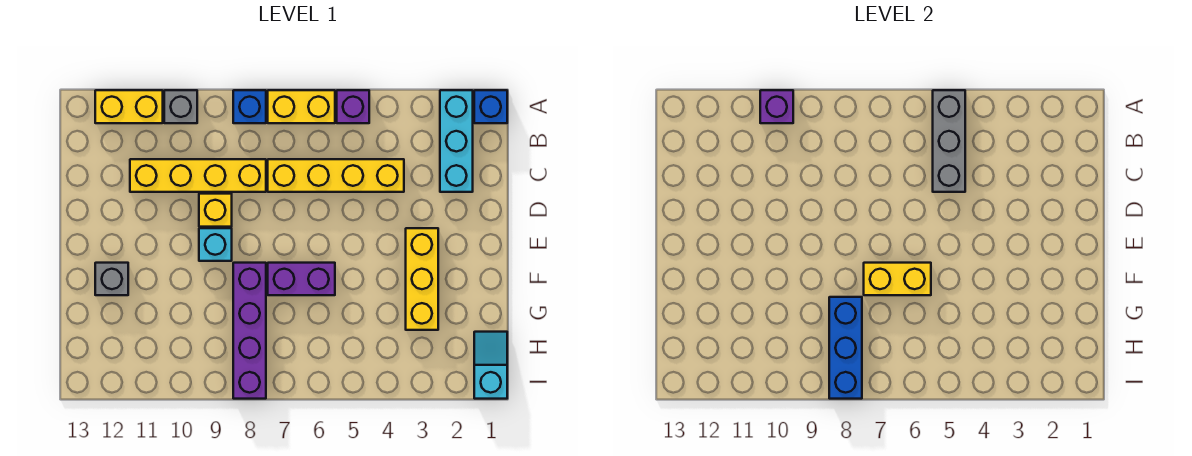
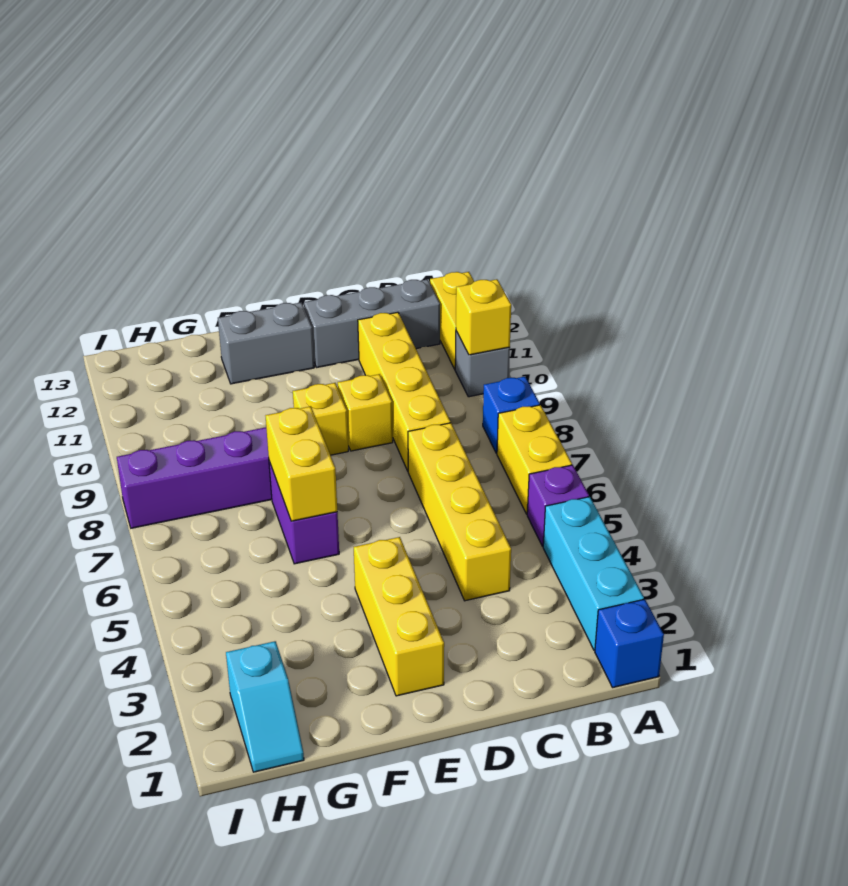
cyan 1x3 brick [440,90,473,192] -> cyan 1x3 brick turned to [543,497,644,650]
grey 1x3 brick [933,90,965,192] -> grey 1x3 brick moved to [304,279,440,368]
purple 1x1 brick [760,90,793,123] -> yellow 1x1 brick [456,279,511,355]
yellow 1x3 brick [406,228,438,330] -> yellow 1x3 brick turned to [354,537,444,696]
cyan 1x1 brick [199,228,232,261] -> yellow 1x1 brick [293,383,348,455]
grey 1x1 brick [95,263,128,295] -> grey 1x2 brick [218,302,314,384]
blue 1x3 brick [829,297,862,399] -> none
cyan 1x2 slope [474,332,507,399] -> cyan 1x2 slope turned to [226,641,304,772]

